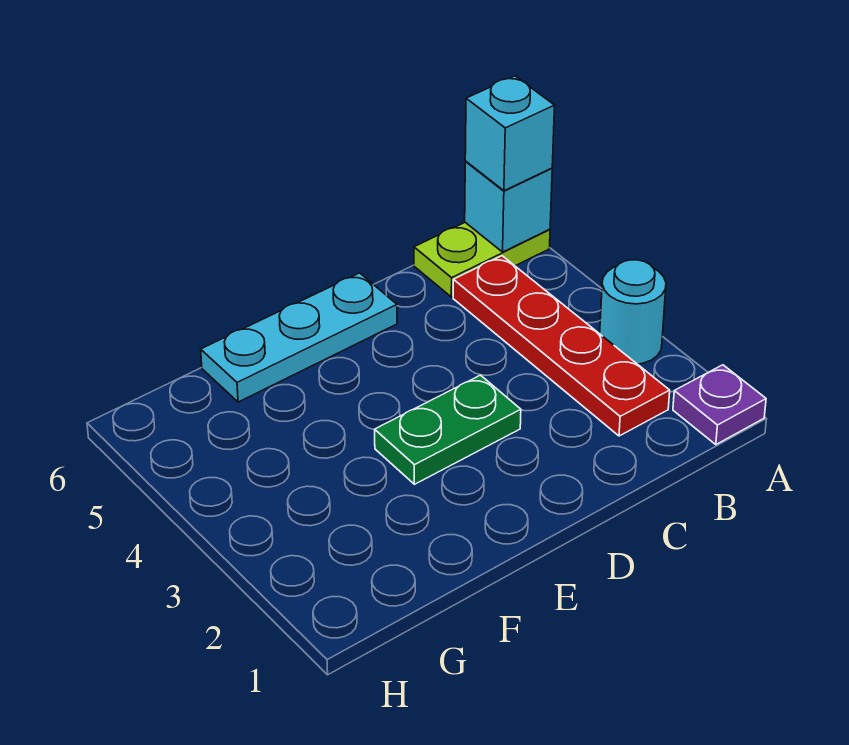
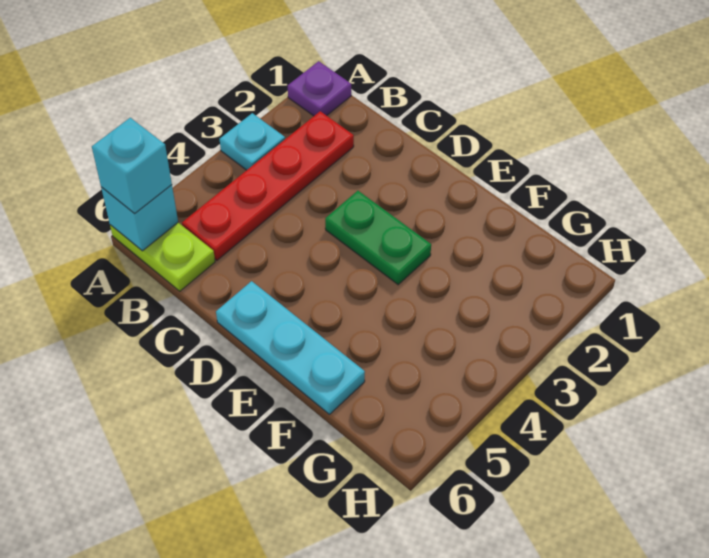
cyan 1x1 round brick [600,260,666,364] -> cyan 1x1 plate [220,113,285,170]

